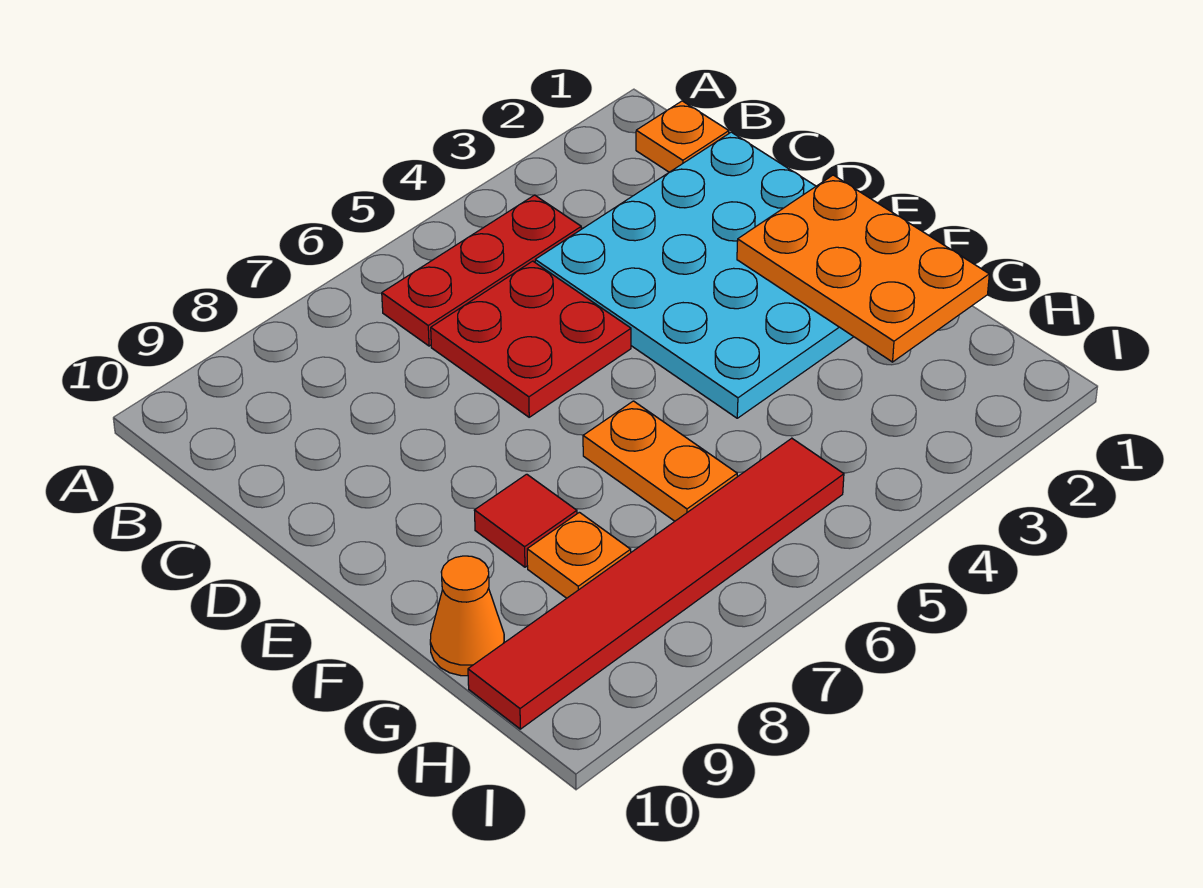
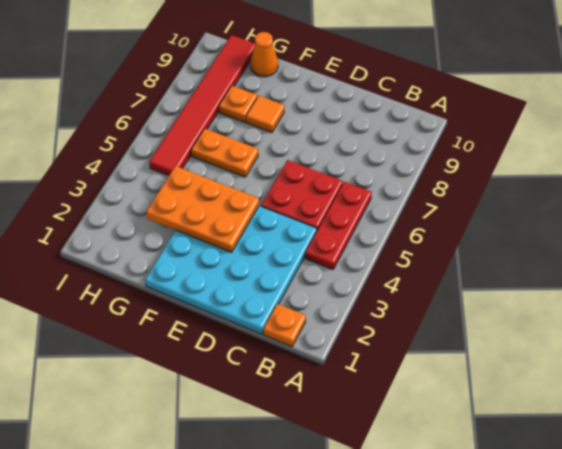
orange 2x3 plate [737,175,989,362] -> orange 2x3 plate moved to [146,166,259,252]
red 1x1 tile [474,474,577,567] -> orange 1x1 tile [246,96,284,133]

